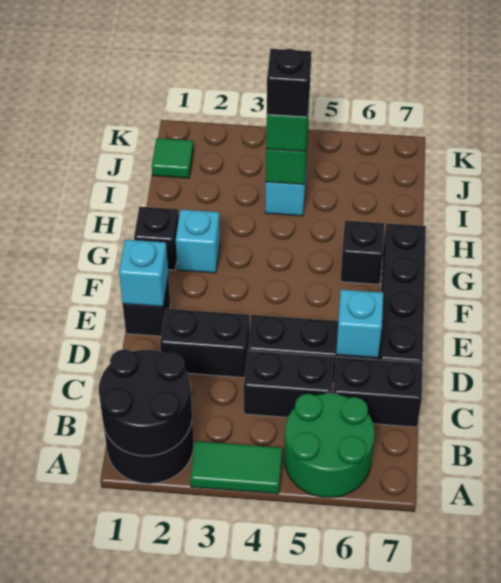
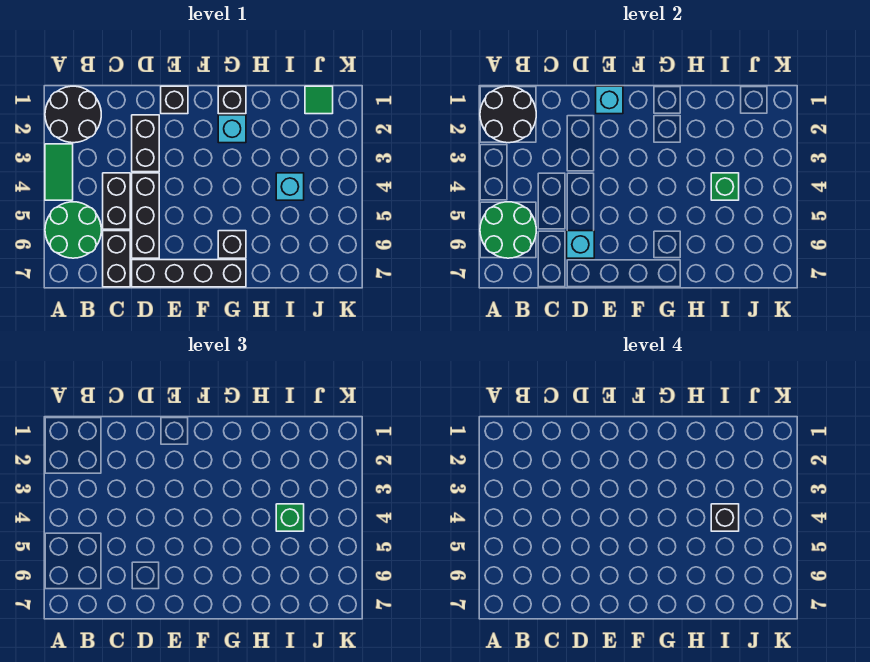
none -> green 2x2 round brick [480,202,536,258]

